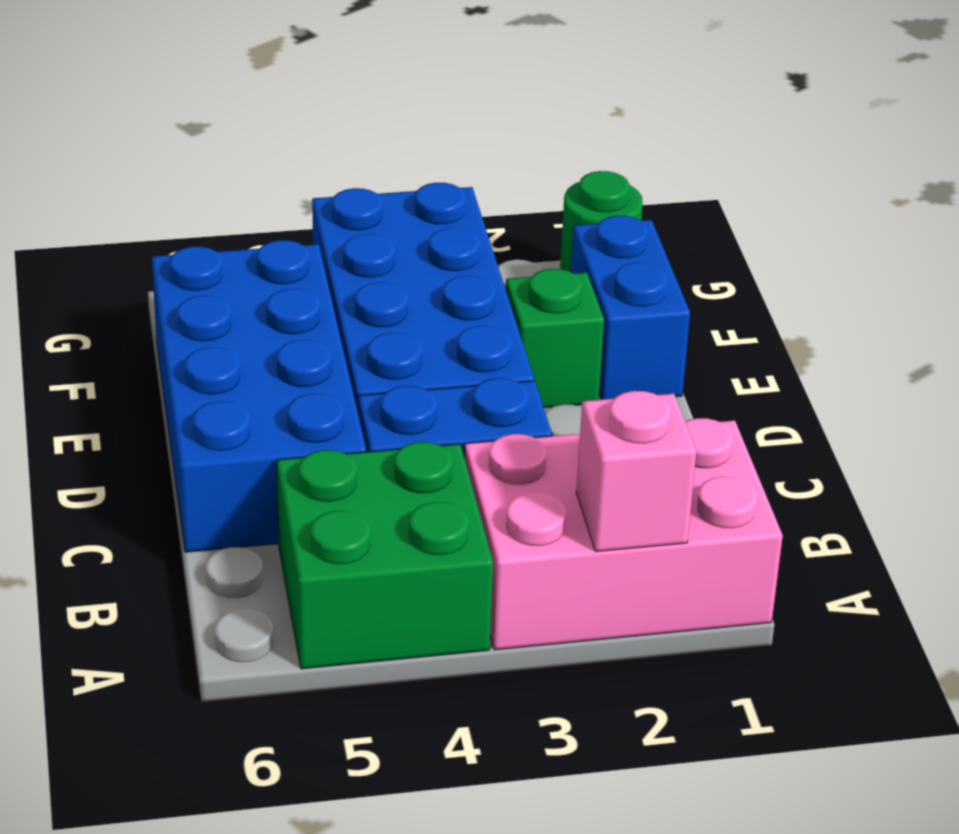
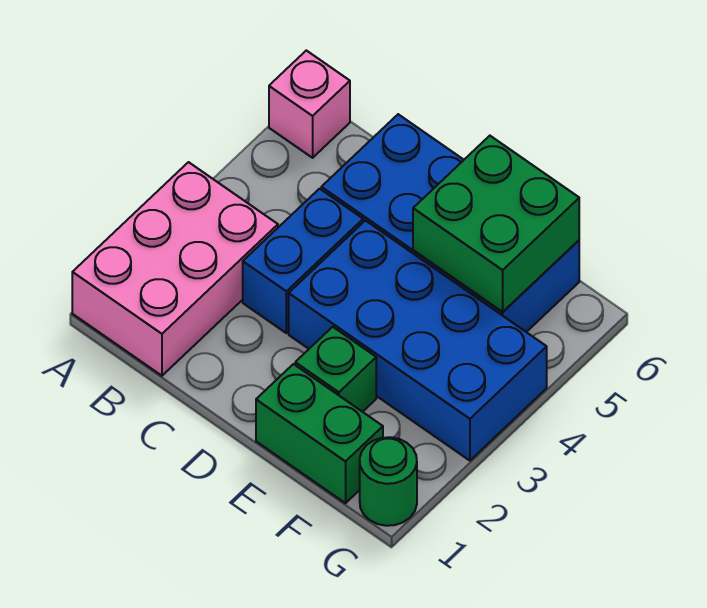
pink 1x1 brick [576,391,696,552] -> pink 1x1 brick moved to [269,50,350,158]
green 2x2 brick [277,442,493,669] -> green 2x2 brick moved to [413,136,579,312]
blue 1x2 brick [571,216,690,400] -> green 1x2 brick [256,364,383,503]

